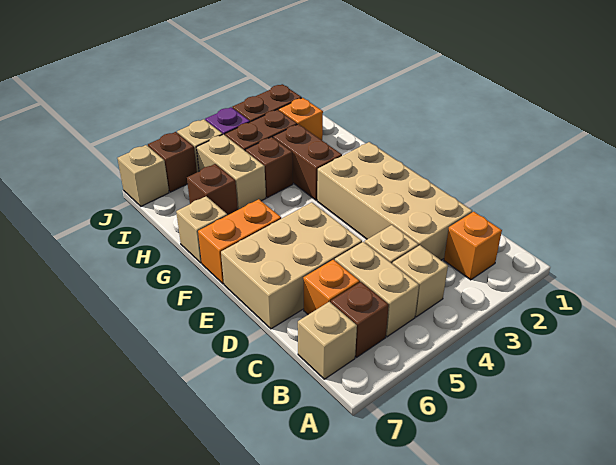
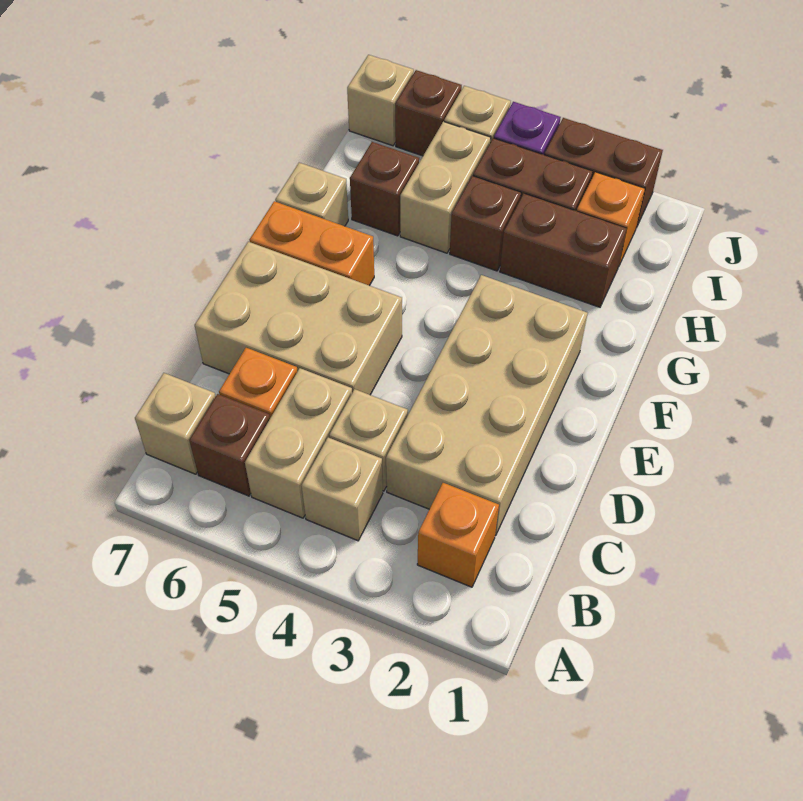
brown 1x2 brick [273,124,342,200] -> brown 1x2 brick turned to [500,193,627,307]

